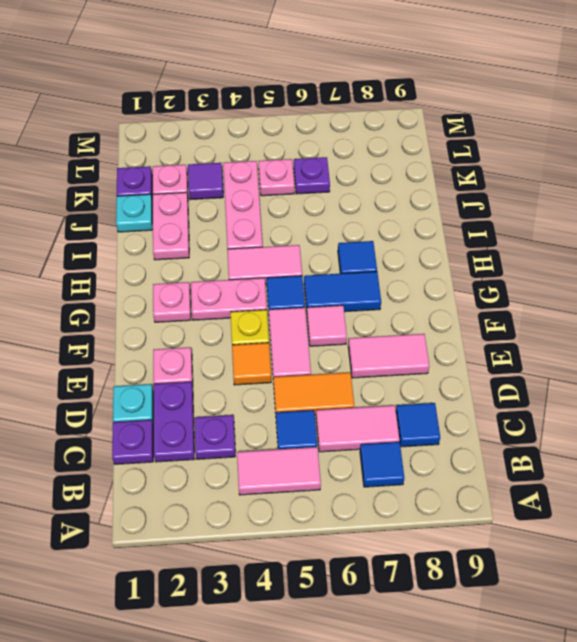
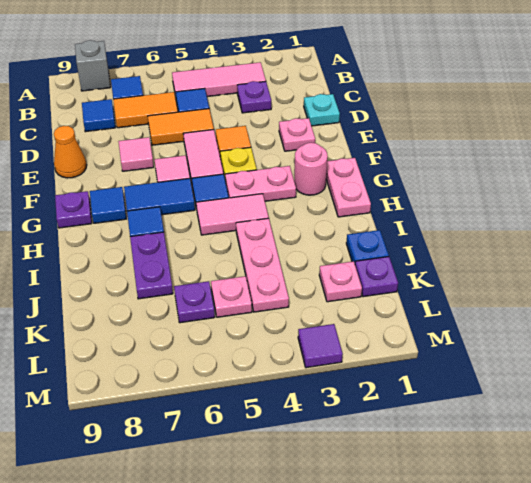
none -> grey 1x1 brick [75,40,111,91]
pink 1x2 tile [237,447,321,495] -> pink 1x3 tile [172,62,266,97]
purple 1x1 plate [112,420,153,464] -> purple 1x1 plate moved to [55,191,92,228]
purple 1x2 plate [154,382,195,462] -> purple 1x2 plate moved to [130,232,173,299]
pink 1x2 tile [316,405,400,452] -> orange 1x2 tile [113,92,178,128]
pink 1x2 tile [348,334,429,378] -> pink 1x1 tile [118,137,154,171]
none -> orange 1x1 cone [54,126,87,178]
pink 1x1 plate [153,282,191,322] -> pink 1x1 round brick [294,143,328,195]
none -> blue 1x1 tile [90,187,126,223]
pink 1x2 plate [153,192,189,260] -> pink 1x2 plate moved to [326,158,371,217]
cyan 1x1 plate [116,194,152,232] -> blue 1x1 plate [346,230,389,263]
purple 1x1 tile [188,163,223,200] -> purple 1x1 tile moved to [298,324,343,368]

